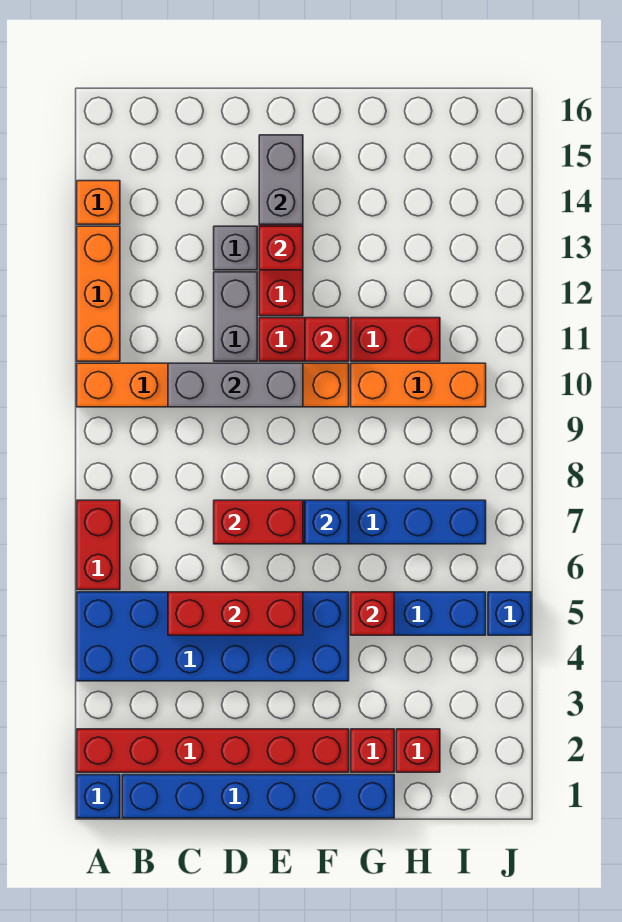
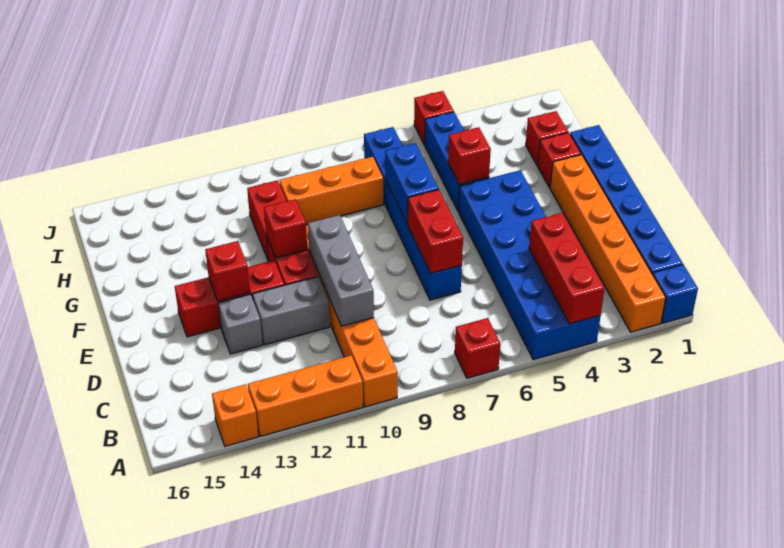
red 1x6 brick [77,729,349,772] -> orange 1x6 brick [550,155,666,332]
red 1x2 brick [77,500,120,590] -> red 1x1 brick [455,318,500,378]
red 1x3 brick [168,592,303,635] -> red 1x3 brick moved to [529,213,605,324]
grey 1x2 brick [259,135,303,224] -> none
blue 1x1 brick [305,500,349,544] -> blue 1x2 brick [385,143,439,224]
orange 1x3 brick [351,363,486,407] -> orange 1x3 brick turned to [279,157,383,225]
blue 1x1 brick [488,592,531,635] -> red 1x1 brick [414,91,454,145]

